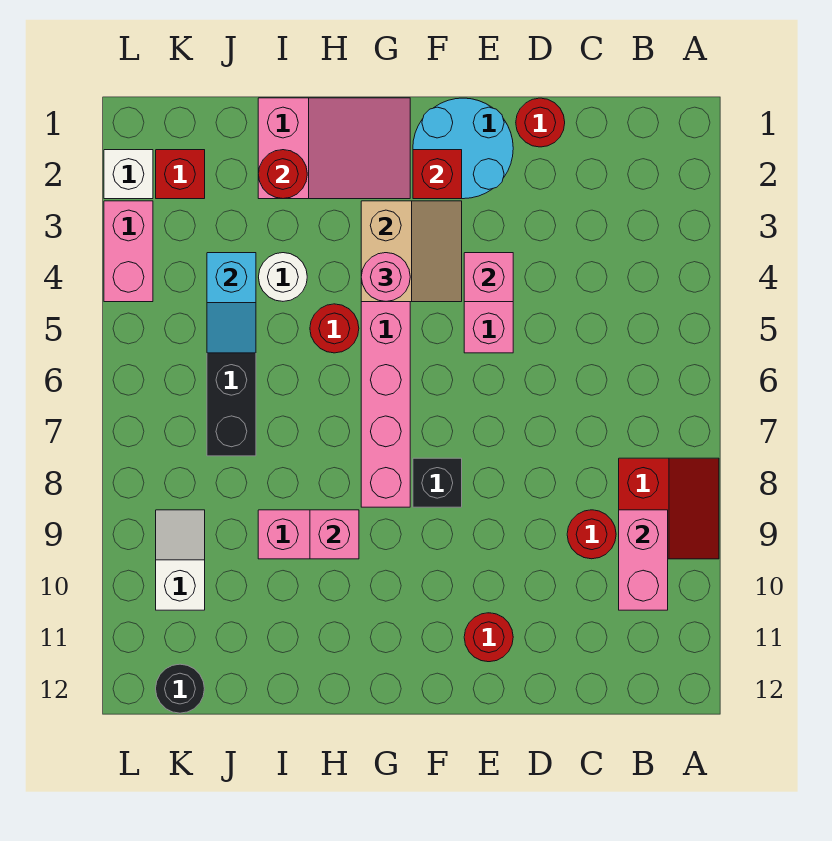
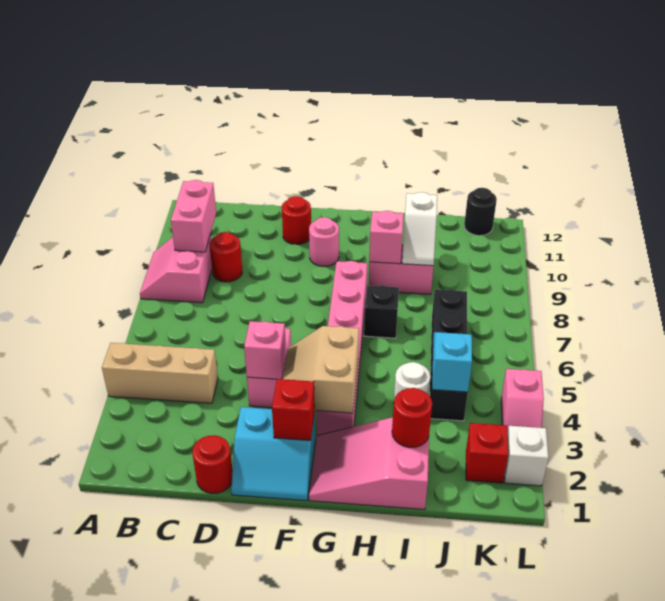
none -> tan 1x3 brick [102,343,218,403]
red 2x2 slope [619,458,719,559] -> pink 2x2 slope [140,234,212,303]
cyan 2x2 round brick [413,98,513,199] -> cyan 2x2 slope [231,407,315,501]
black 1x1 brick [413,458,462,507] -> black 1x1 brick moved to [364,285,399,338]
pink 1x1 round brick [361,253,410,302] -> pink 1x1 round brick moved to [309,217,339,267]
red 1x1 round brick [310,304,359,353] -> none
white 1x2 slope [156,510,205,610] -> white 1x2 slope moved to [402,192,437,266]
pink 1x2 brick [104,201,153,302] -> pink 1x2 slope [501,369,544,433]

